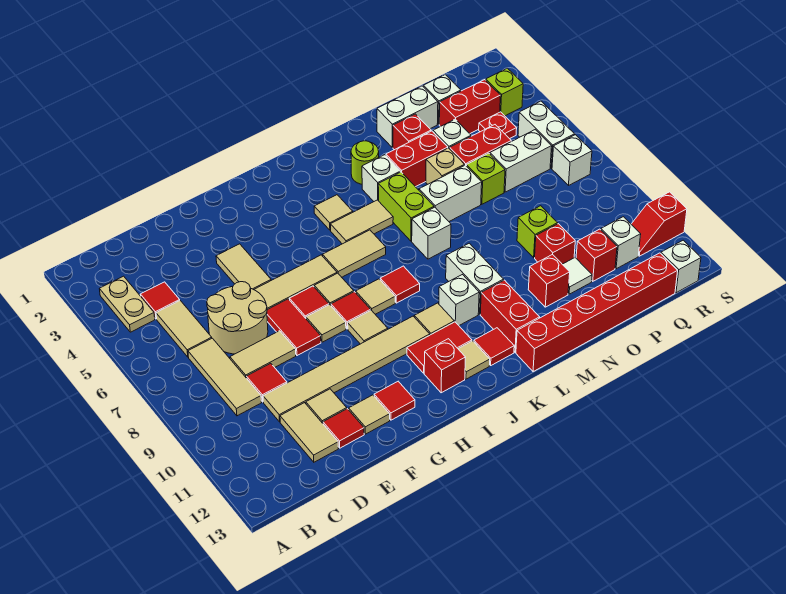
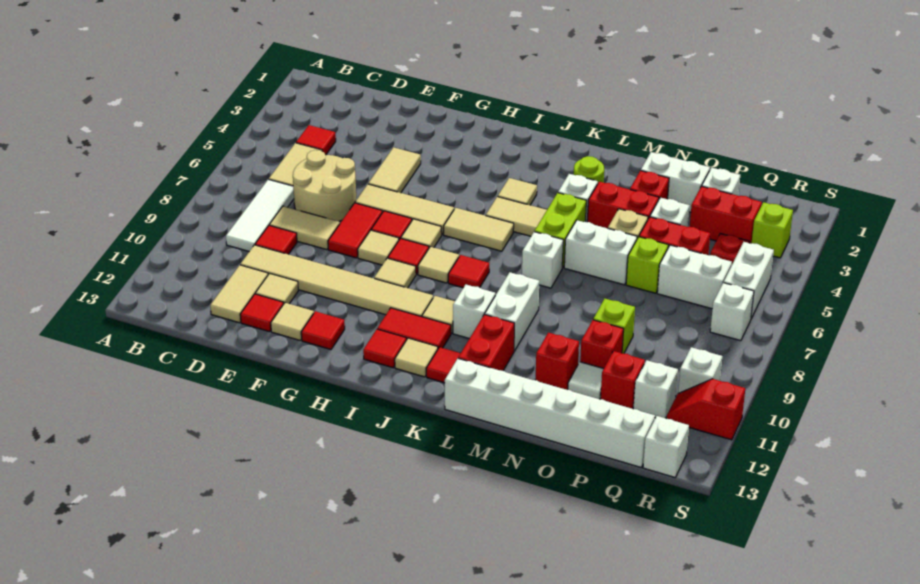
tan 1x2 plate [99,276,155,332] -> none
tan 1x3 tile [188,338,262,416] -> white 1x3 tile [226,179,294,251]
red 1x1 brick [424,339,466,393] -> red 1x1 tile [363,329,406,368]
red 1x6 brick [516,253,678,372] -> white 1x6 brick [445,359,655,467]
none -> white 1x1 brick [678,347,722,393]

